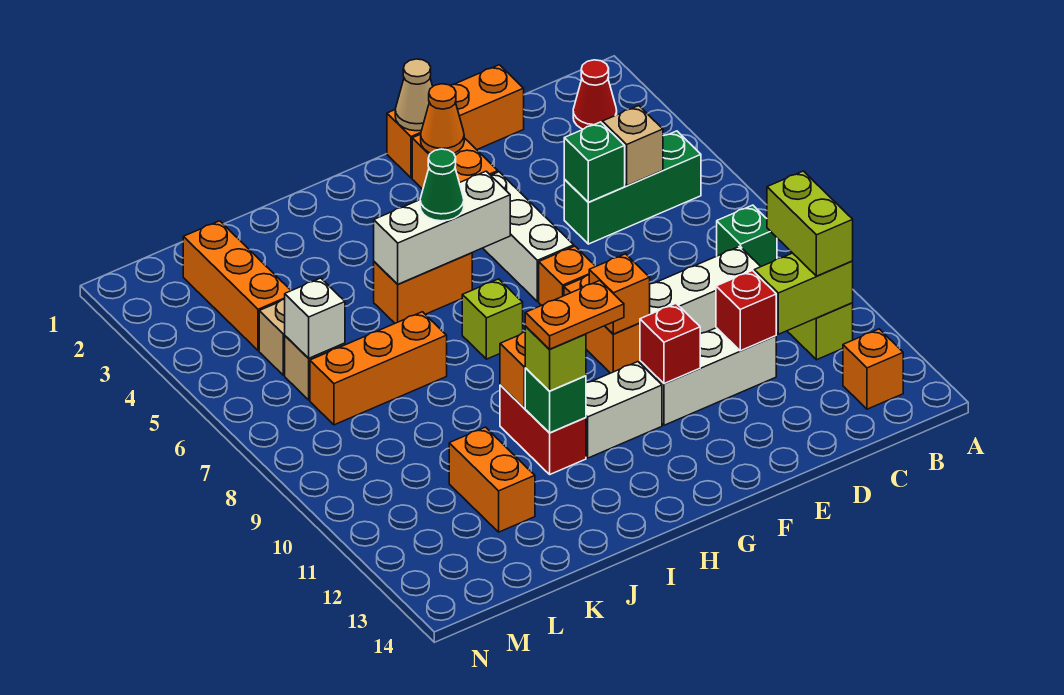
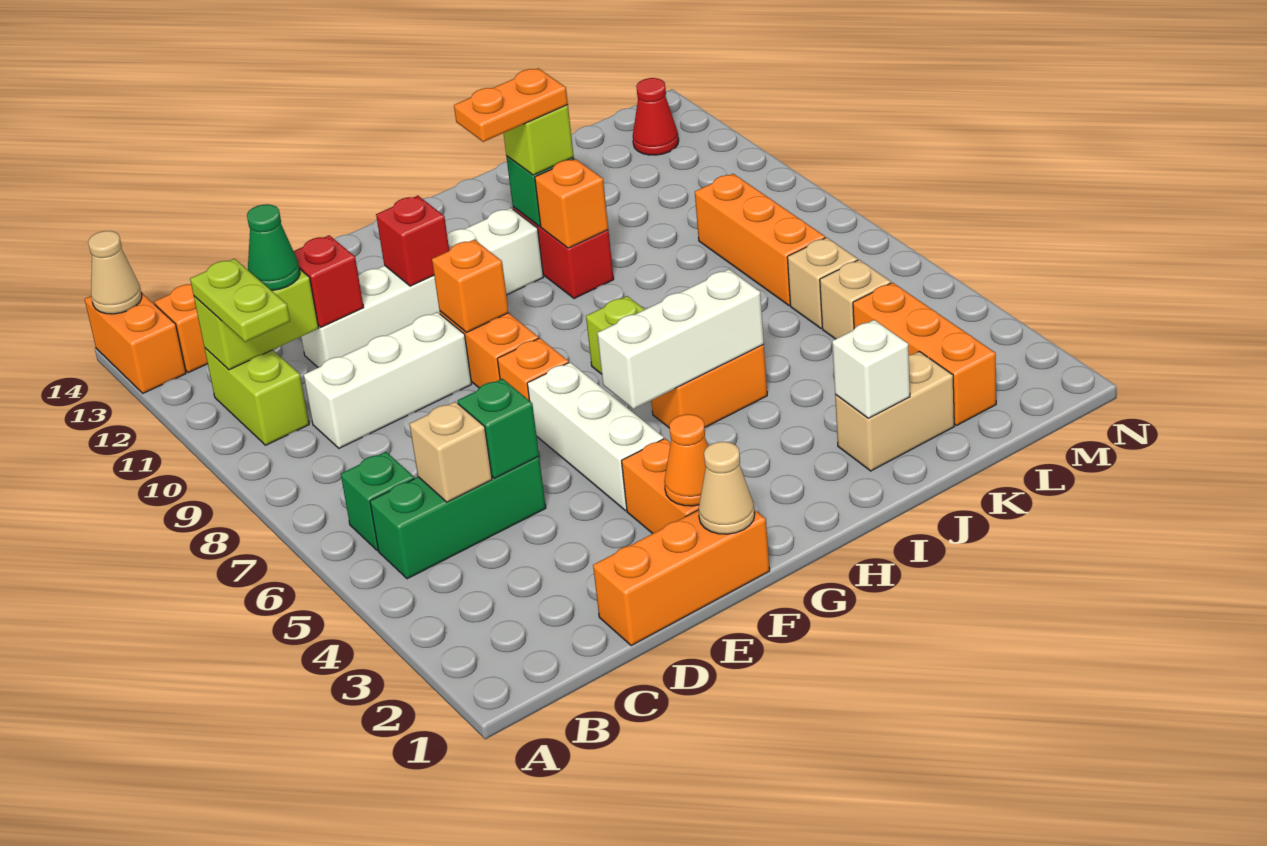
none -> tan 1x1 cone [88,231,142,314]
red 1x1 cone [573,60,617,129] -> red 1x1 cone moved to [633,78,679,155]
green 1x1 brick [717,205,777,266] -> green 1x1 brick moved to [341,452,414,551]
lime 1x2 brick [767,171,853,276] -> lime 1x2 plate [190,259,290,342]
green 1x1 cone [420,149,464,221] -> green 1x1 cone moved to [247,204,300,290]
none -> tan 1x2 brick [835,351,954,471]
orange 1x3 brick [310,312,447,425] -> orange 1x3 brick turned to [695,174,825,306]
orange 1x2 brick [449,427,535,532] -> orange 1x2 brick moved to [85,292,186,393]
white 1x1 brick [285,278,345,358] -> white 1x1 brick moved to [832,320,910,418]

